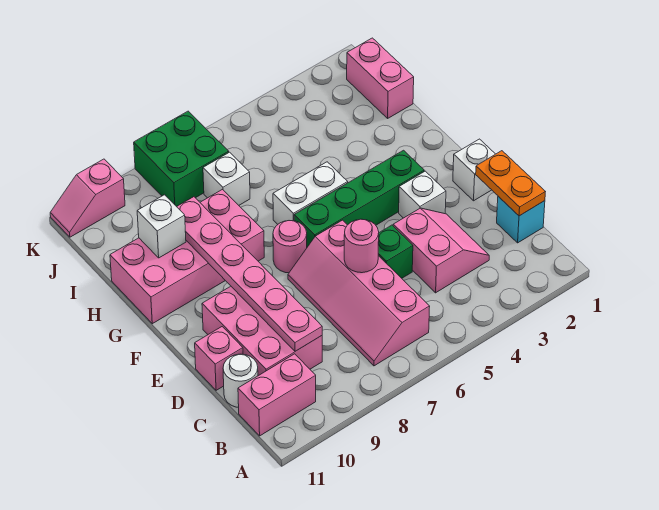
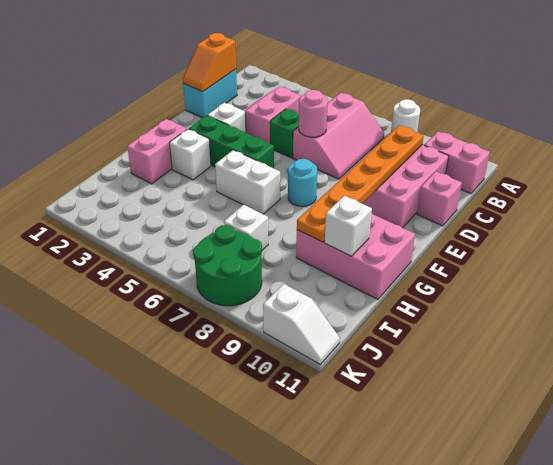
pink 2x4 slope [288,220,430,366] -> pink 2x3 slope [293,93,384,179]
cyan 1x1 brick [497,196,545,243] -> cyan 1x2 brick [183,69,237,118]
orange 1x2 plate [476,151,545,216] -> orange 1x2 slope [183,33,236,92]
pink 1x6 plate [177,197,322,351] -> orange 1x6 plate [297,125,424,242]
white 1x1 round brick [223,354,258,407] -> white 1x1 round brick moved to [391,99,420,132]
white 1x1 brick [453,139,495,201] -> white 1x1 brick moved to [169,129,211,180]
green 1x4 brick [294,150,424,247] -> green 1x3 brick [189,115,274,168]
pink 1x1 round brick [273,221,307,273] -> cyan 1x1 round brick [288,159,317,207]
pink 2x4 brick [110,190,264,324] -> pink 2x3 brick [296,214,415,300]
pink 1x2 brick [347,38,414,118] -> pink 1x2 brick moved to [127,119,187,184]
green 2x2 brick [134,111,229,207] -> green 2x2 round brick [193,225,262,306]
pink 1x2 slope [50,159,125,237] -> white 1x2 slope [263,284,340,364]

